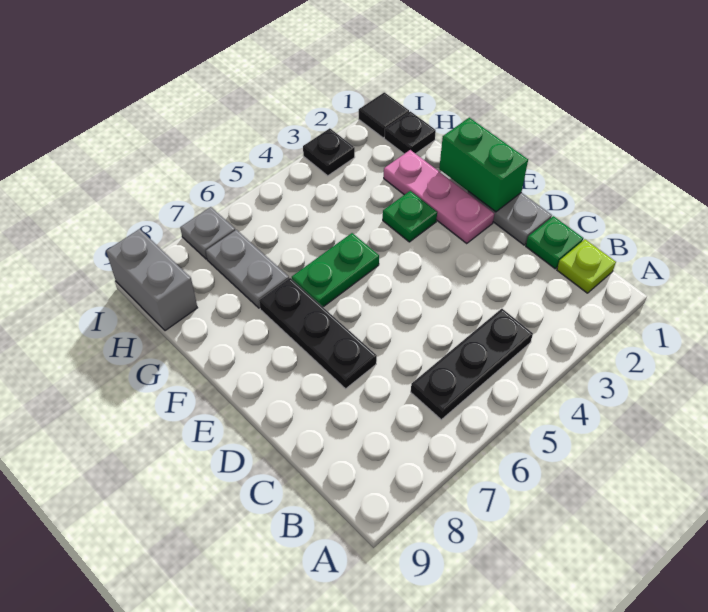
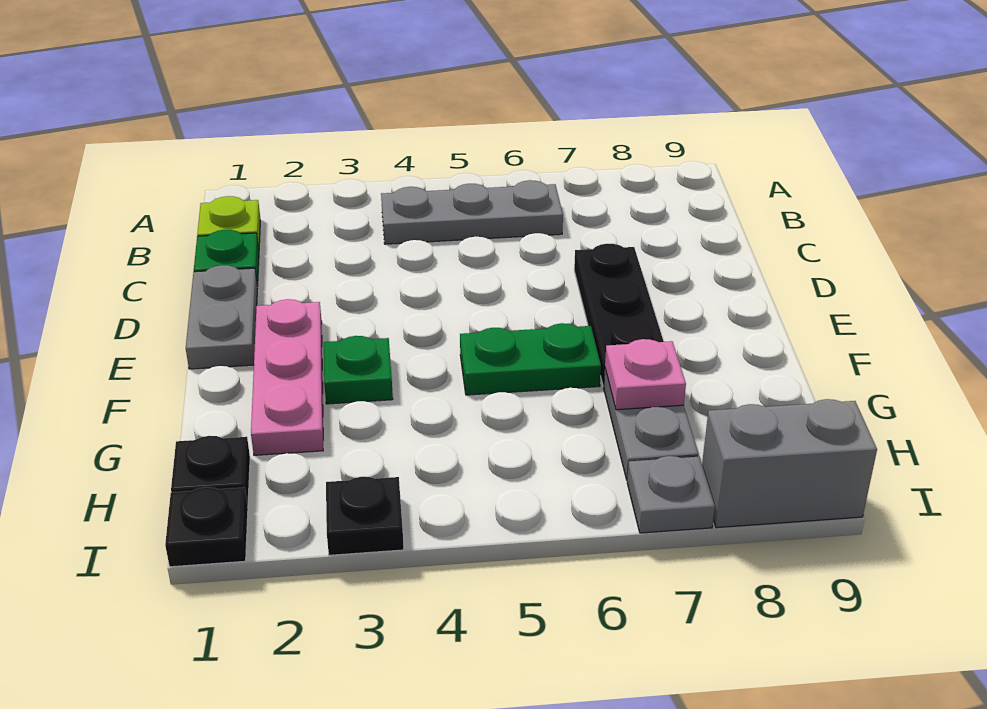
black 1x3 plate [411,309,533,420] -> grey 1x3 plate [381,180,563,244]
green 1x2 brick [439,118,528,212] -> none
none -> pink 1x1 plate [605,339,686,410]
grey 1x2 brick [106,229,197,331] -> grey 1x2 brick turned to [702,399,877,528]
black 1x1 tile [359,92,409,138] -> black 1x1 plate [165,487,248,567]

